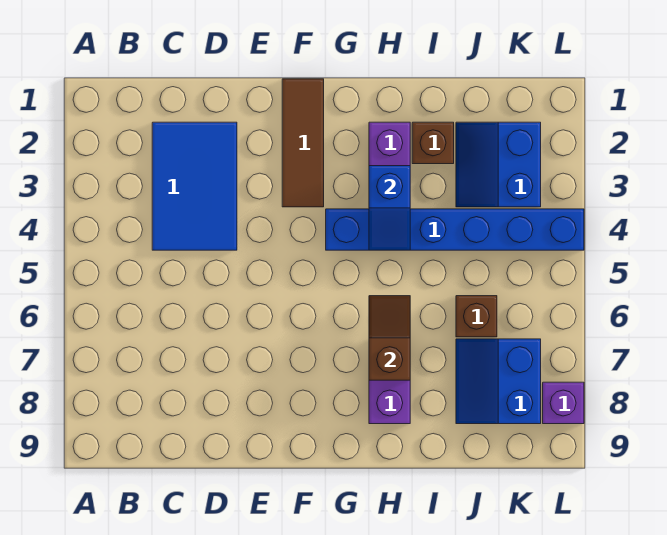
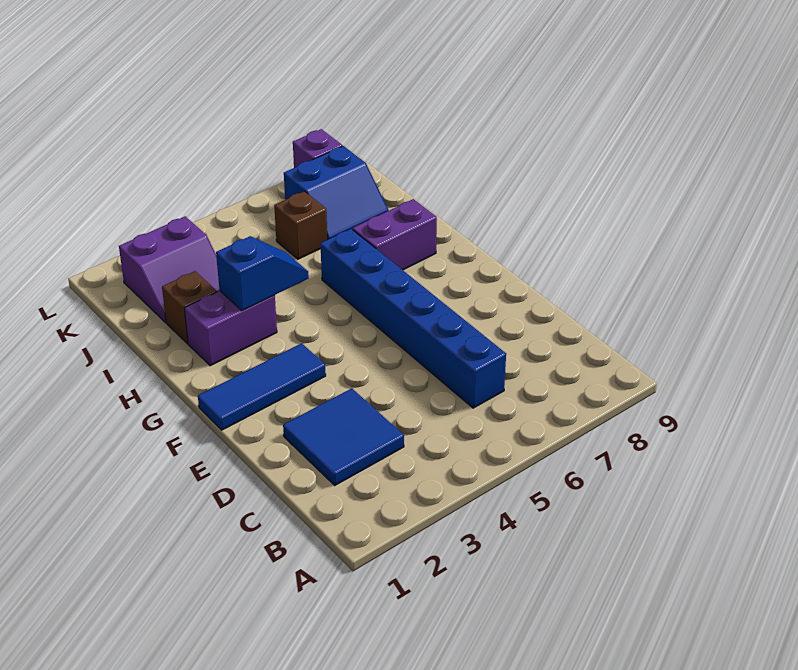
blue 2x3 tile [152,122,237,250] -> blue 2x2 tile [283,388,404,485]
brown 1x3 tile [282,79,324,207] -> blue 1x3 tile [198,343,326,430]
blue 1x6 brick [326,209,584,250] -> blue 1x6 brick moved to [320,229,506,408]
brown 1x2 slope [369,296,410,380] -> none
blue 2x2 slope [456,122,541,207] -> purple 2x2 slope [119,216,220,322]

